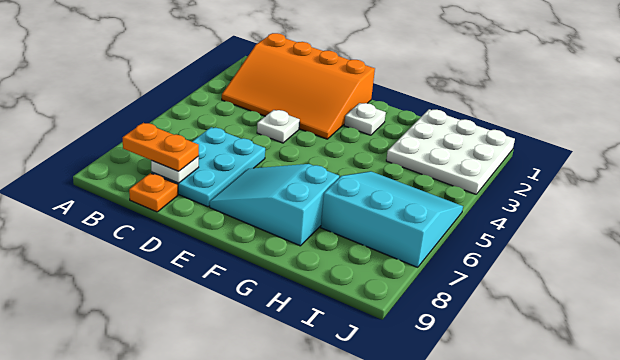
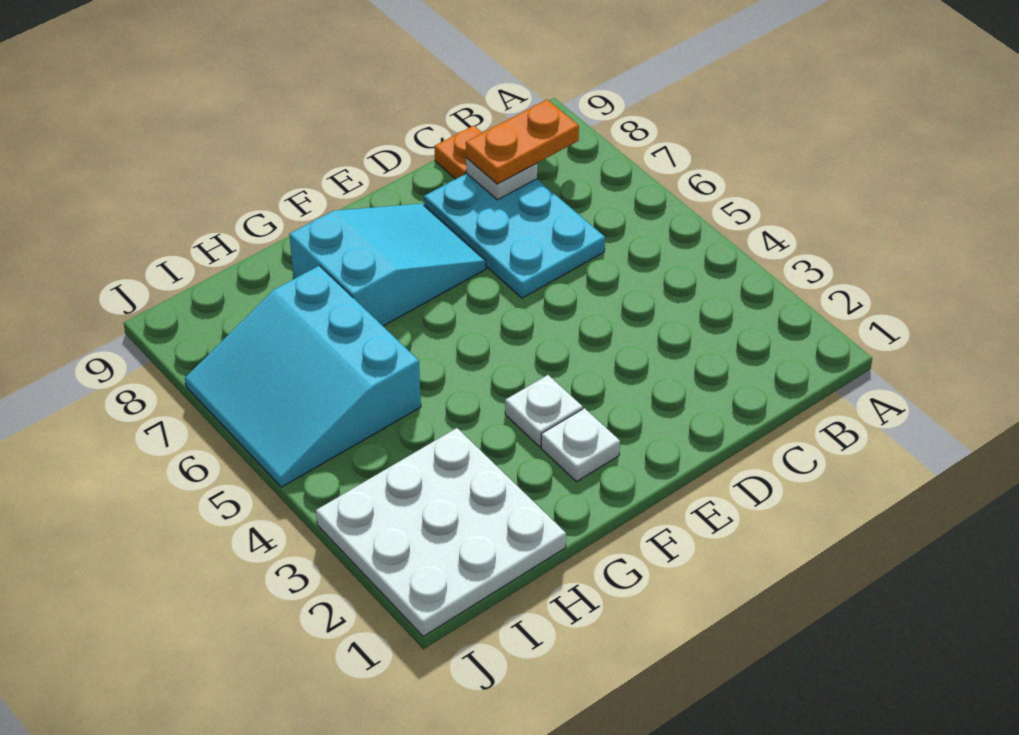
orange 3x4 slope [222,33,375,139] -> none
white 1x1 plate [257,110,300,143] -> white 1x1 plate moved to [505,375,583,447]
cyan 3x3 slope [321,171,463,267] -> cyan 3x3 slope turned to [185,266,421,487]

